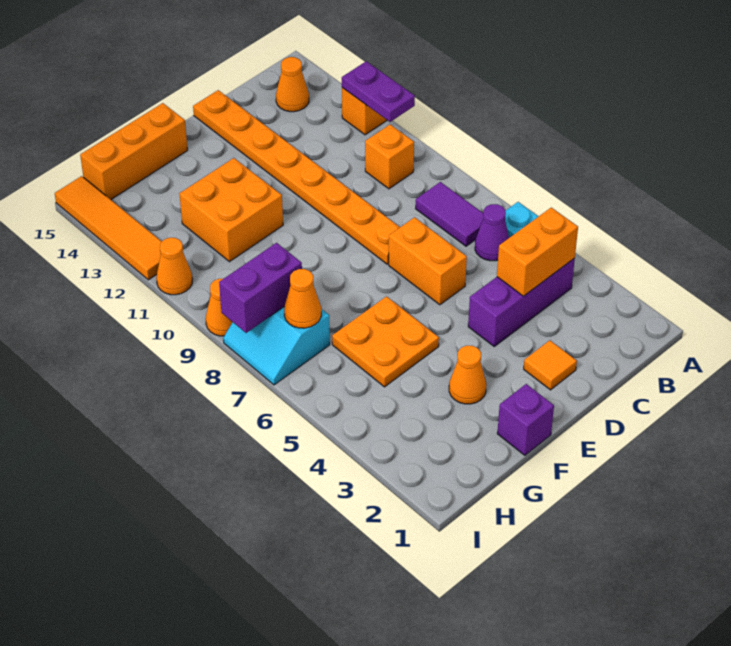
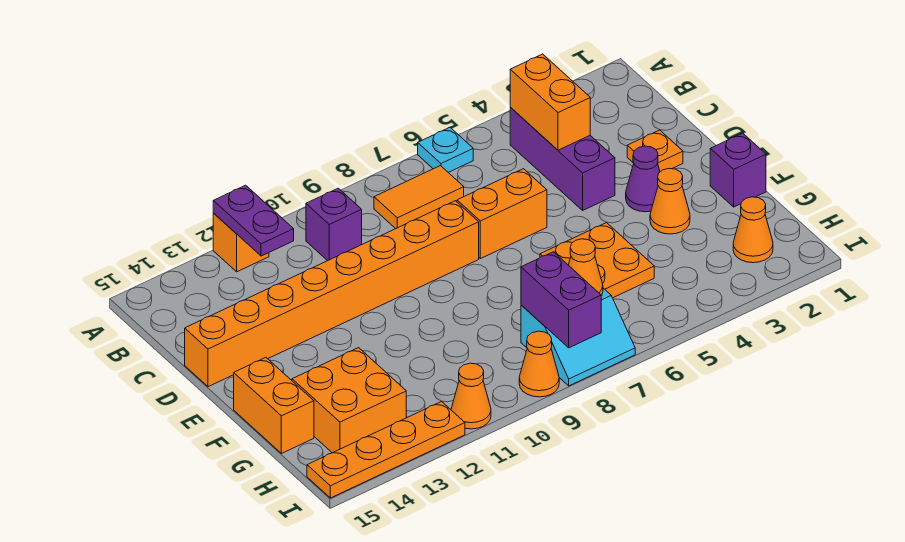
purple 1x2 plate [342,61,415,122] -> purple 1x2 plate turned to [213,185,294,256]
purple 1x1 cone [475,204,509,261] -> purple 1x1 cone moved to [626,146,660,212]
purple 1x2 tile [415,182,483,246] -> orange 1x2 tile [374,166,464,229]
orange 1x1 brick [365,125,414,189] -> purple 1x1 brick [306,188,362,261]
orange 1x1 cone [276,57,309,112] -> orange 1x1 cone moved to [733,197,773,263]
orange 1x1 tile [524,340,577,390] -> orange 1x1 plate [627,130,683,172]
orange 1x8 plate [193,90,400,264] -> orange 1x8 brick [185,201,479,387]
orange 2x2 brick [180,158,283,262] -> orange 2x2 brick moved to [292,348,406,453]
orange 1x3 brick [80,103,188,200] -> orange 1x2 brick [234,358,314,453]
orange 1x4 tile [55,176,162,280] -> orange 1x4 plate [307,401,465,498]

